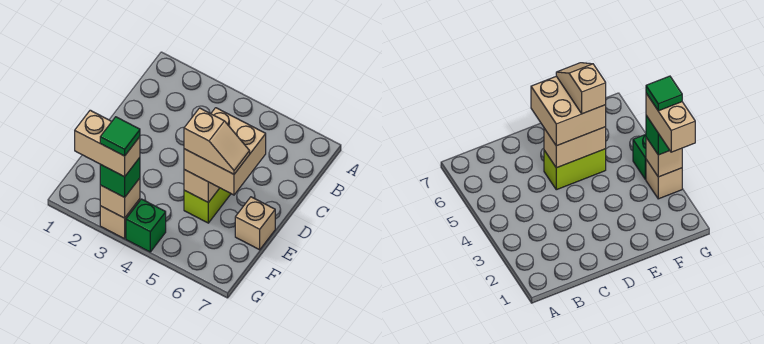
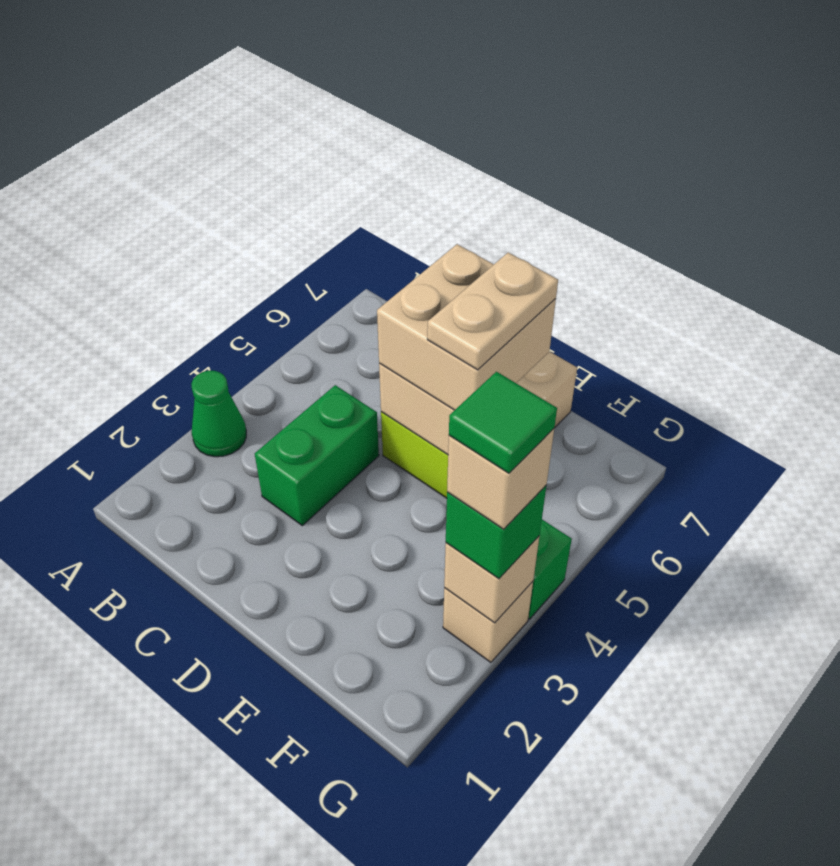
none -> green 1x1 cone [191,371,246,457]
none -> green 1x2 brick [255,385,379,525]
tan 1x2 slope [184,108,250,174] -> tan 1x2 plate [427,252,558,370]
tan 1x2 brick [75,110,140,177] -> tan 1x1 brick [447,429,554,529]

